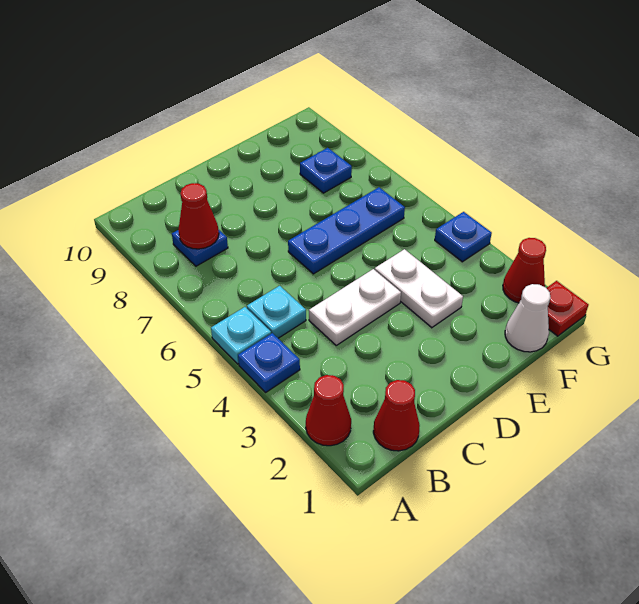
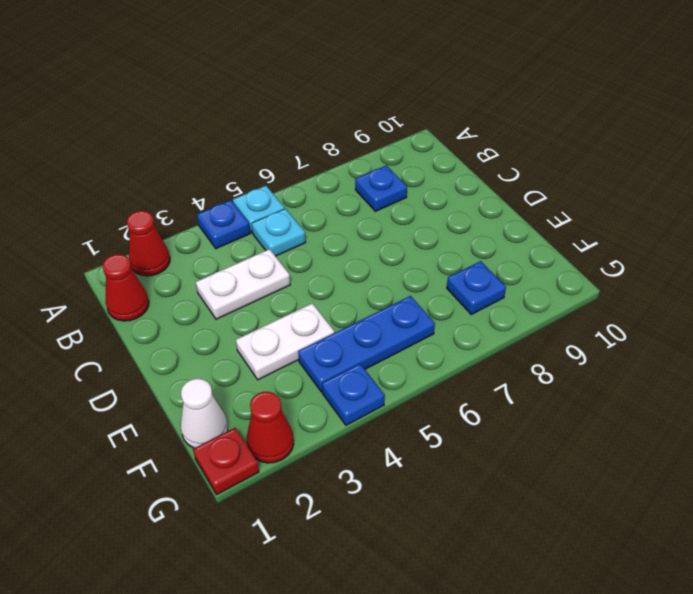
red 1x1 cone [178,183,219,249] -> none
white 1x2 plate [309,269,401,345] -> white 1x2 plate turned to [196,249,290,319]
blue 1x3 plate [288,187,405,274] -> blue 1x3 plate turned to [298,296,435,392]

